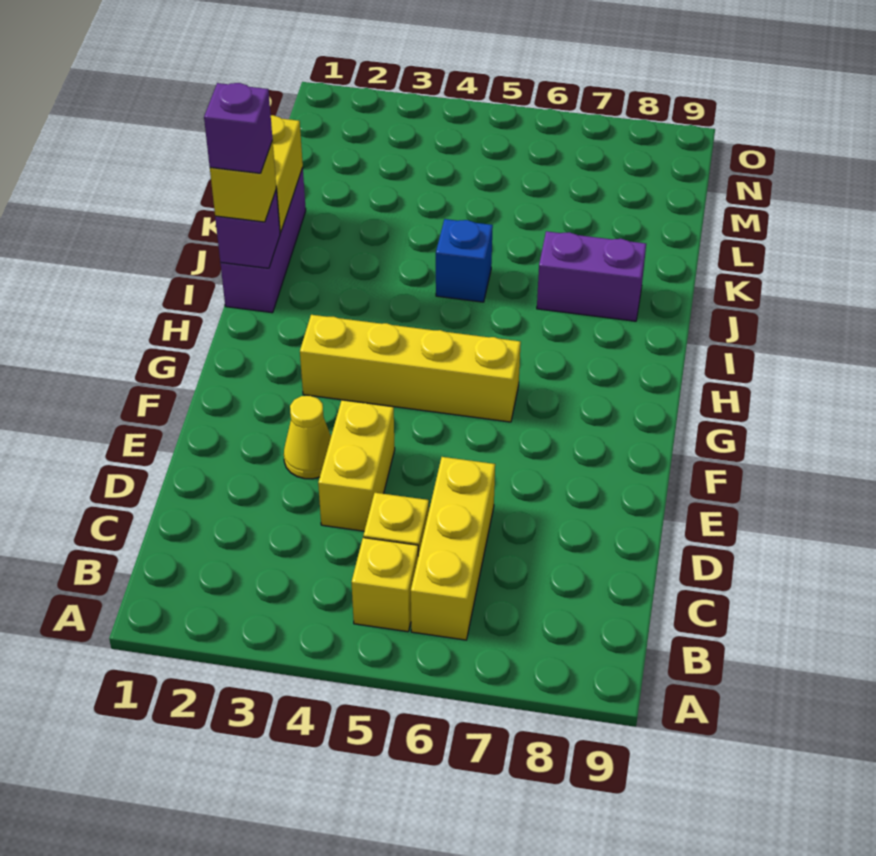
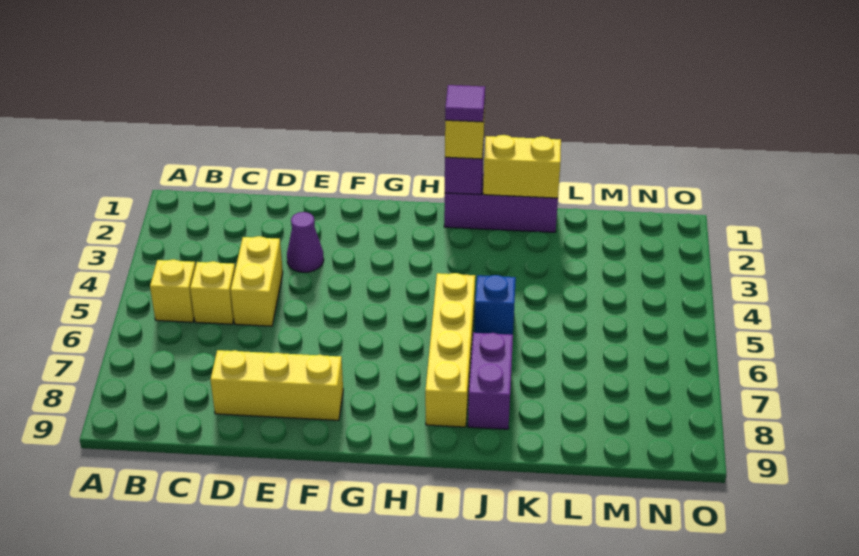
yellow 1x3 brick [411,457,495,640] -> yellow 1x3 brick moved to [211,350,343,420]
yellow 1x2 brick [318,400,395,531] -> yellow 1x2 brick turned to [231,236,283,326]
yellow 1x1 cone [284,396,331,479] -> purple 1x1 cone [287,212,324,272]
yellow 1x4 brick [300,315,521,422] -> yellow 1x4 brick moved to [425,273,475,427]
purple 1x1 brick [204,83,273,173] -> purple 1x1 tile [445,85,485,122]

